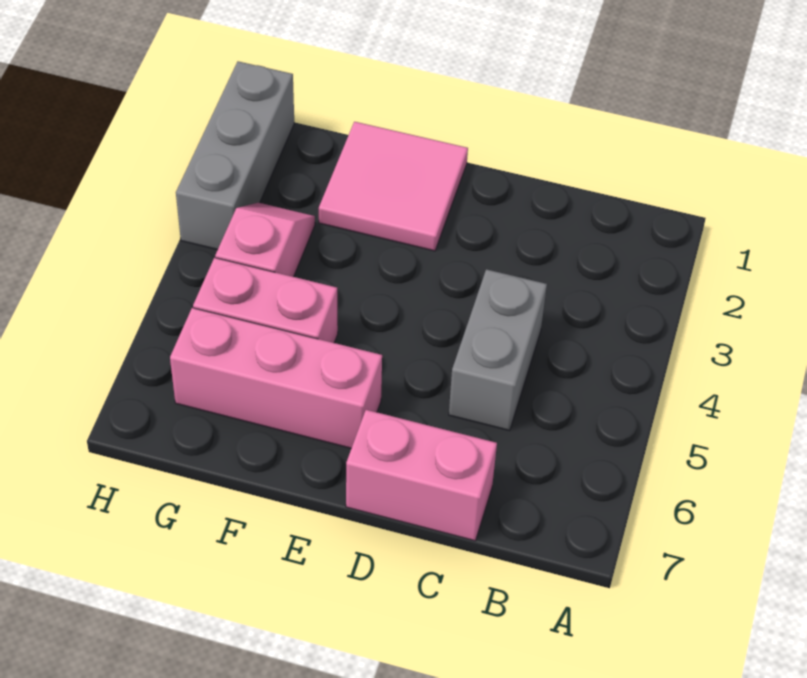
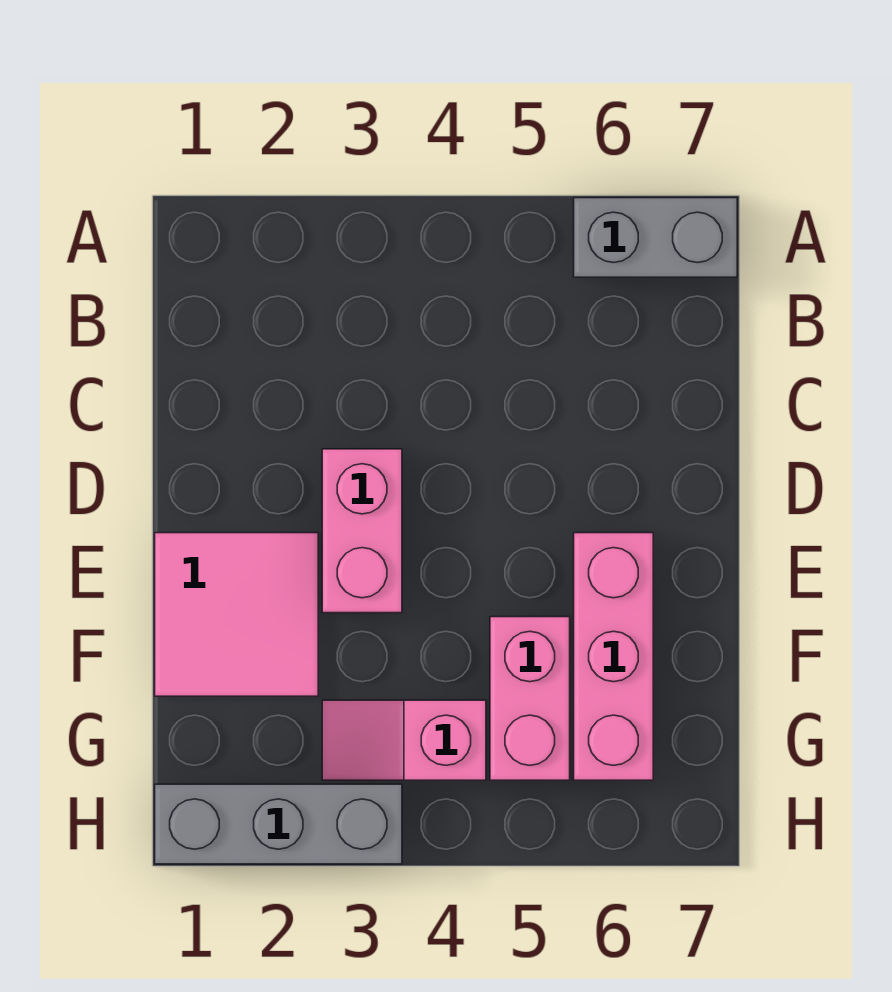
grey 1x2 brick [449,269,547,431] -> grey 1x2 brick moved to [574,198,737,277]
pink 1x2 brick [346,410,497,541] -> pink 1x2 brick moved to [322,449,402,613]

